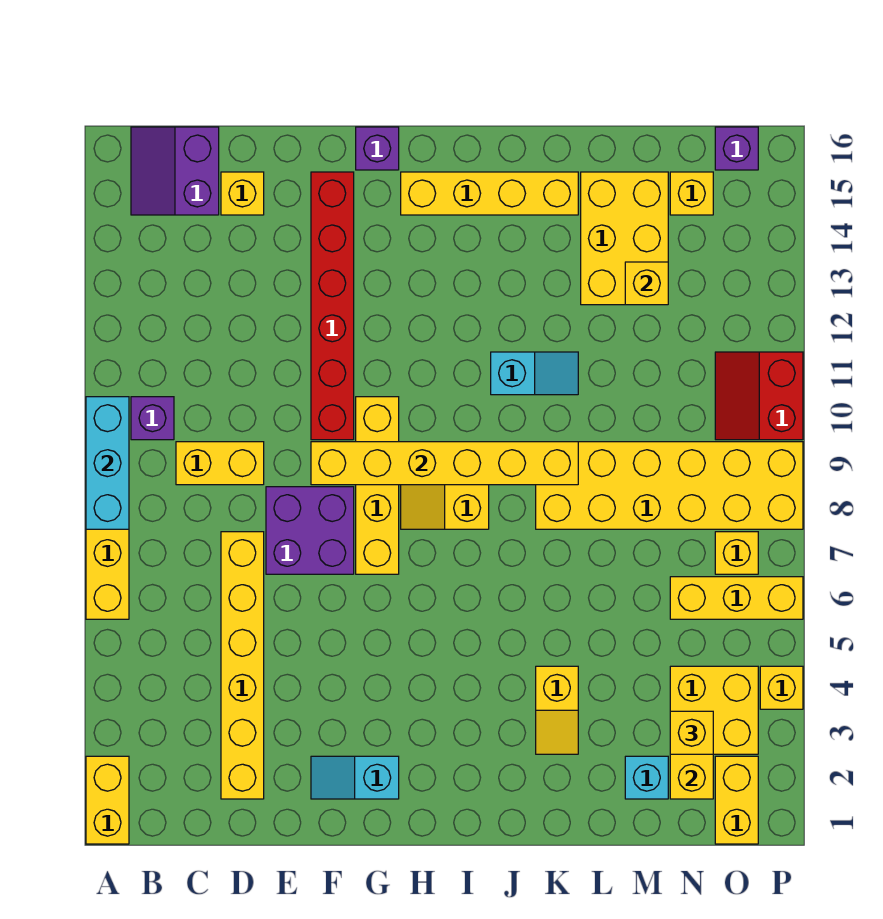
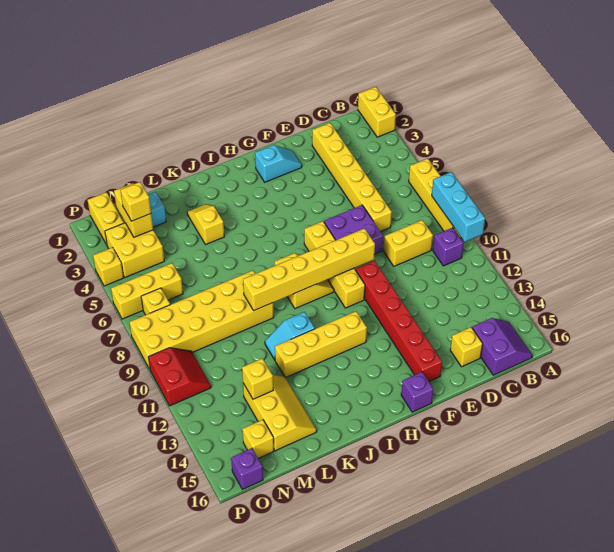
yellow 1x4 brick [401,172,578,215] -> yellow 1x4 brick moved to [275,311,367,378]
yellow 2x3 brick [581,172,668,305] -> yellow 2x3 slope [243,375,317,451]

